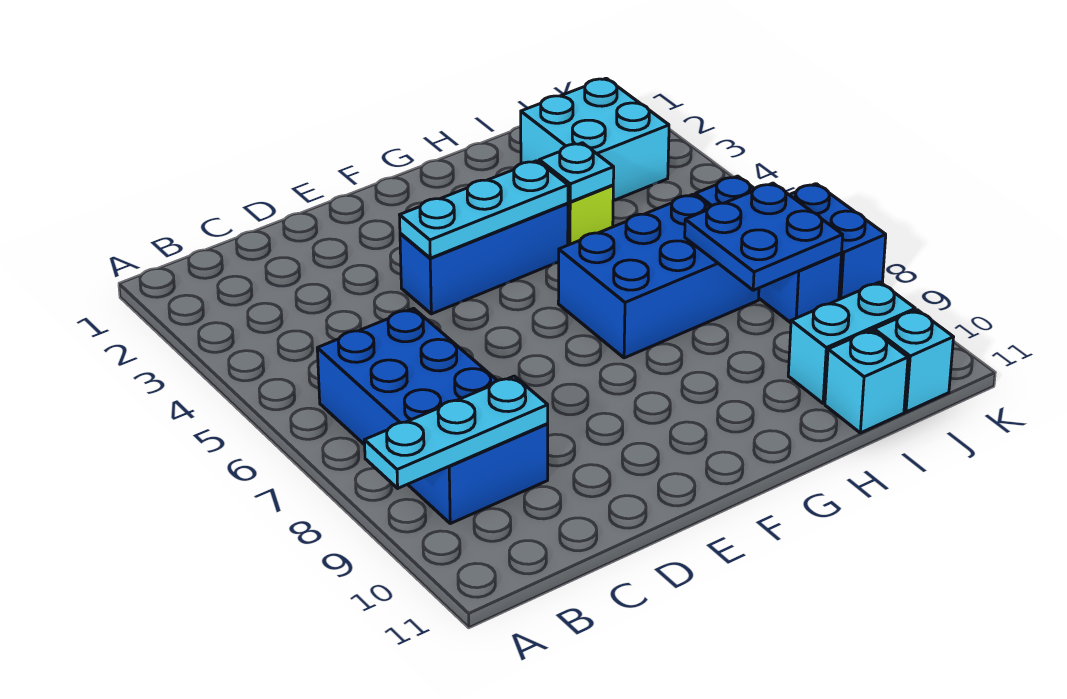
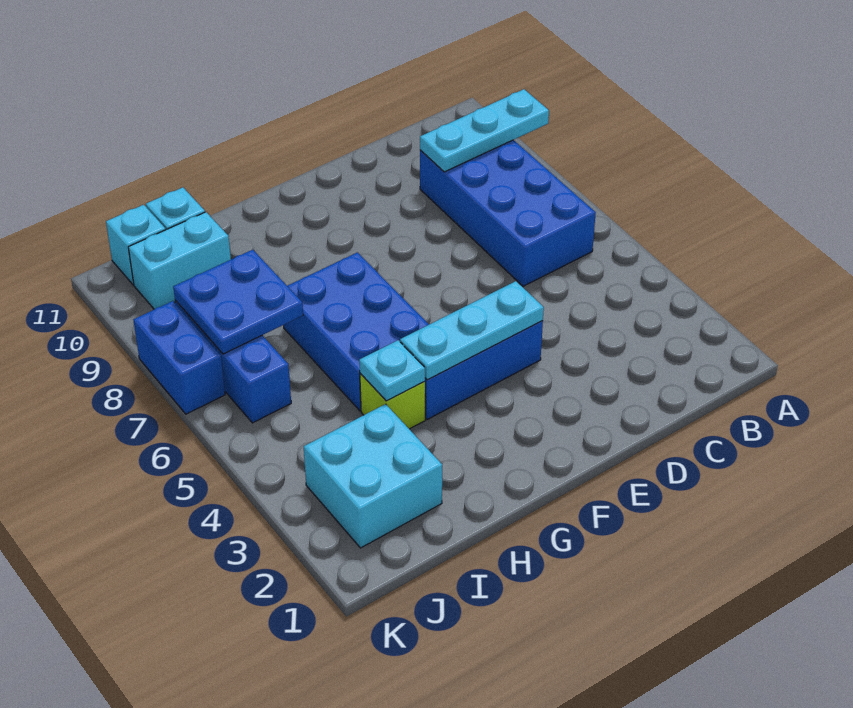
blue 2x3 brick [558,194,759,358] -> blue 2x3 brick turned to [284,252,429,411]

